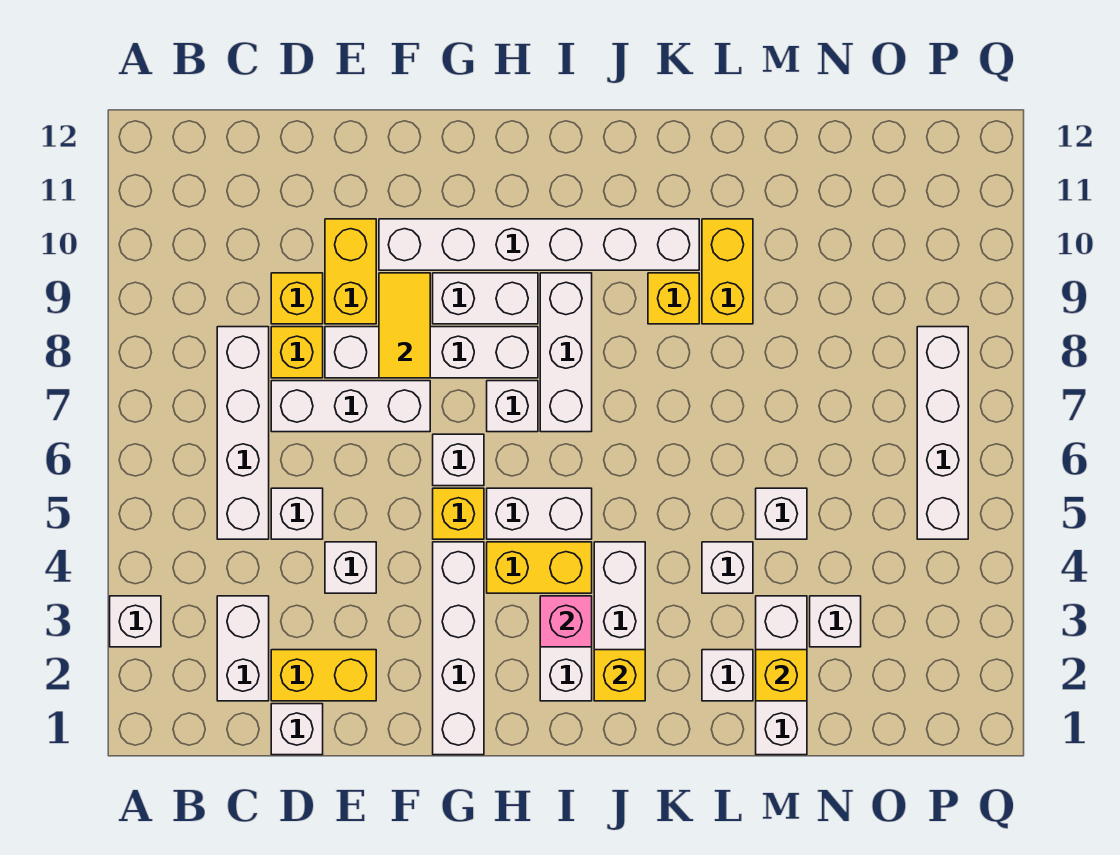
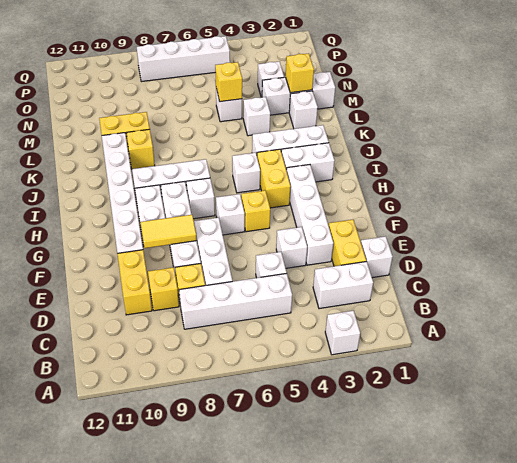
yellow 1x2 brick [325,219,376,324] -> yellow 1x2 brick turned to [117,250,152,315]
white 1x4 brick [433,542,484,755] -> white 1x4 brick turned to [287,165,334,265]
white 1x2 brick [487,488,592,539] -> white 1x1 brick [232,153,260,193]
pink 1x1 brick [540,596,592,647] -> none
yellow 1x1 brick [594,650,645,701] -> yellow 1x1 brick moved to [215,62,242,102]

